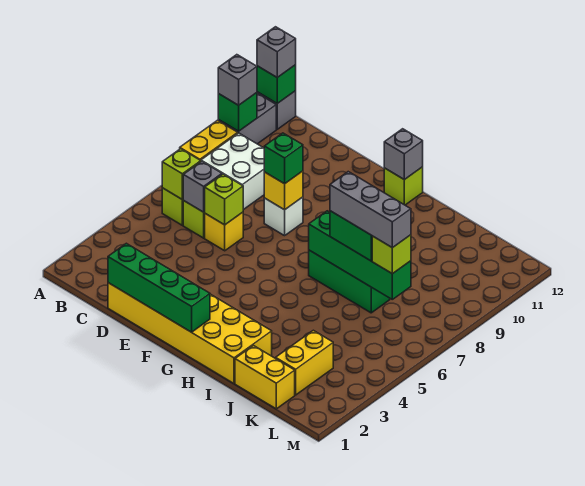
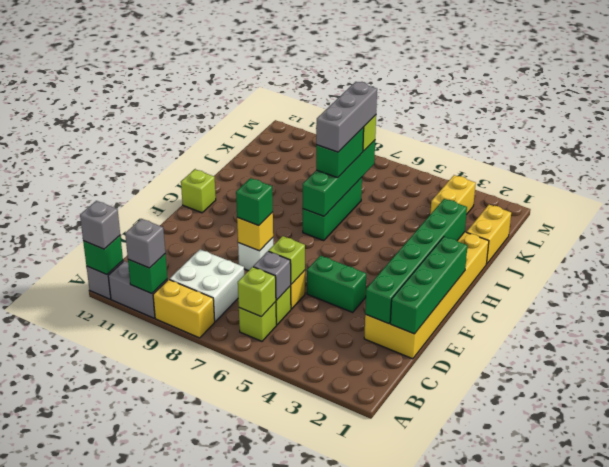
none -> green 1x6 brick [365,199,467,324]
none -> green 1x2 brick [307,256,366,312]
grey 1x1 brick [384,129,423,180] -> none
yellow 1x2 brick [276,330,333,395] -> yellow 1x2 brick turned to [430,175,476,215]

